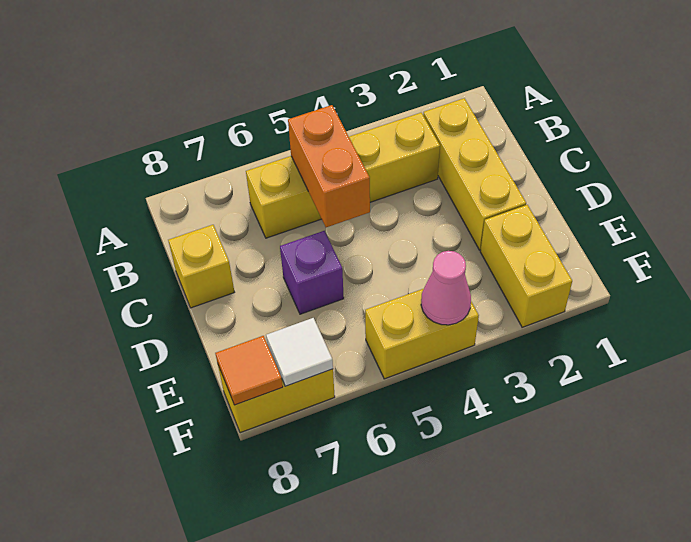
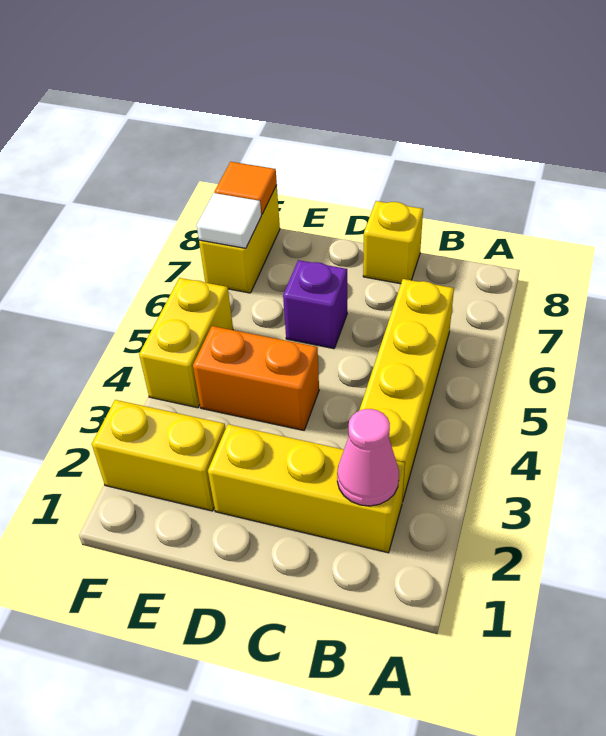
orange 1x2 brick [288,105,370,227] -> orange 1x2 brick moved to [193,326,319,430]
pink 1x1 cone [421,251,471,325] -> pink 1x1 cone moved to [337,409,399,506]

